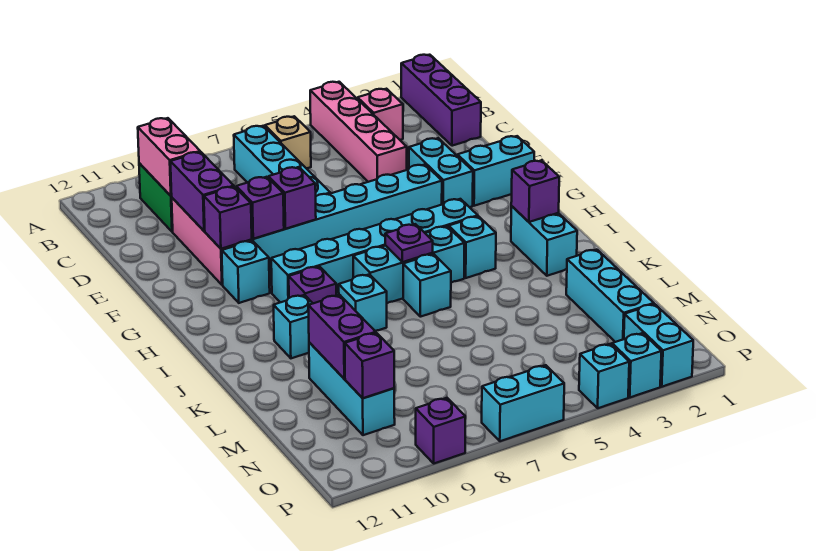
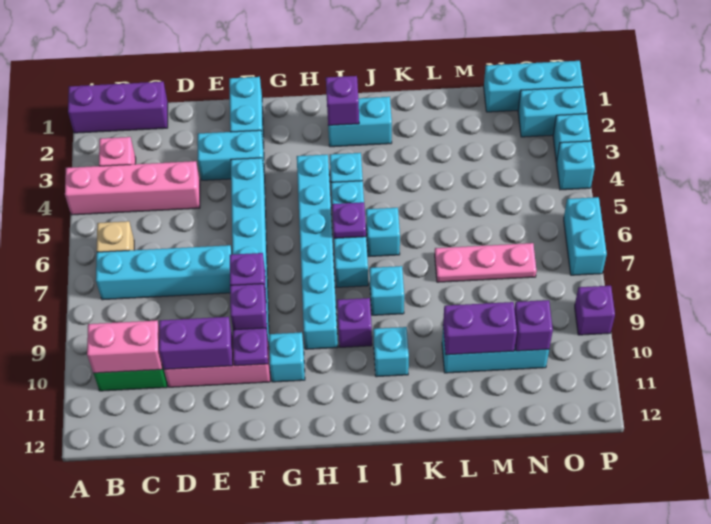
purple 1x1 brick [204,187,252,249] -> purple 1x1 plate [233,328,268,366]
cyan 1x3 brick [566,250,654,342] -> cyan 1x3 brick moved to [484,61,583,112]
none -> pink 1x3 plate [435,243,537,282]

